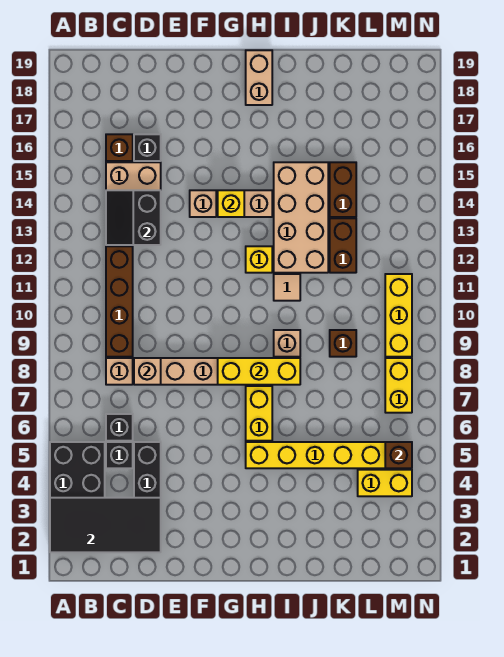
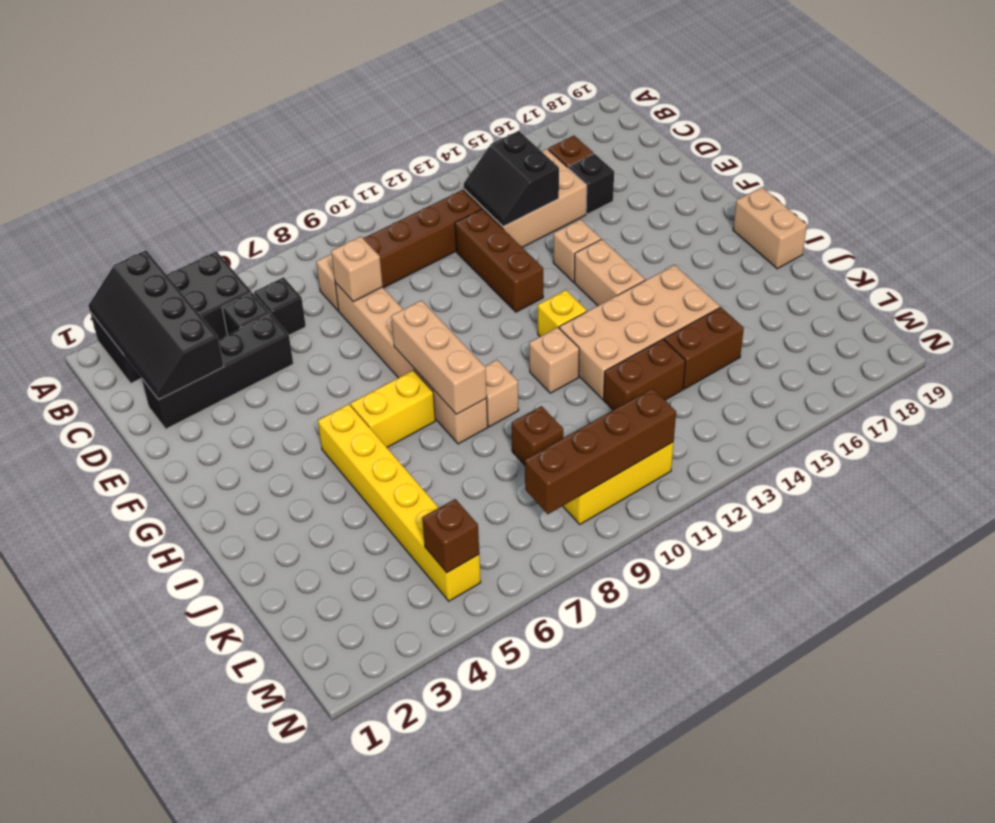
black 2x4 tile [50,498,161,552] -> black 2x4 slope [88,250,224,400]
black 2x2 slope [106,190,161,245] -> black 2x2 slope turned to [464,131,559,227]
none -> brown 1x3 brick [455,209,543,312]
yellow 1x3 brick [218,358,300,385] -> tan 1x3 brick [391,300,487,414]
yellow 1x1 brick [218,190,244,217] -> none
tan 1x2 brick [246,50,272,105] -> tan 1x2 brick turned to [733,187,807,269]
tan 1x1 tile [274,274,300,301] -> tan 1x1 brick [529,327,579,393]
yellow 1x2 brick [358,470,412,496] -> none
yellow 1x2 brick [385,358,412,413] -> none
none -> brown 1x4 brick [525,388,676,514]

